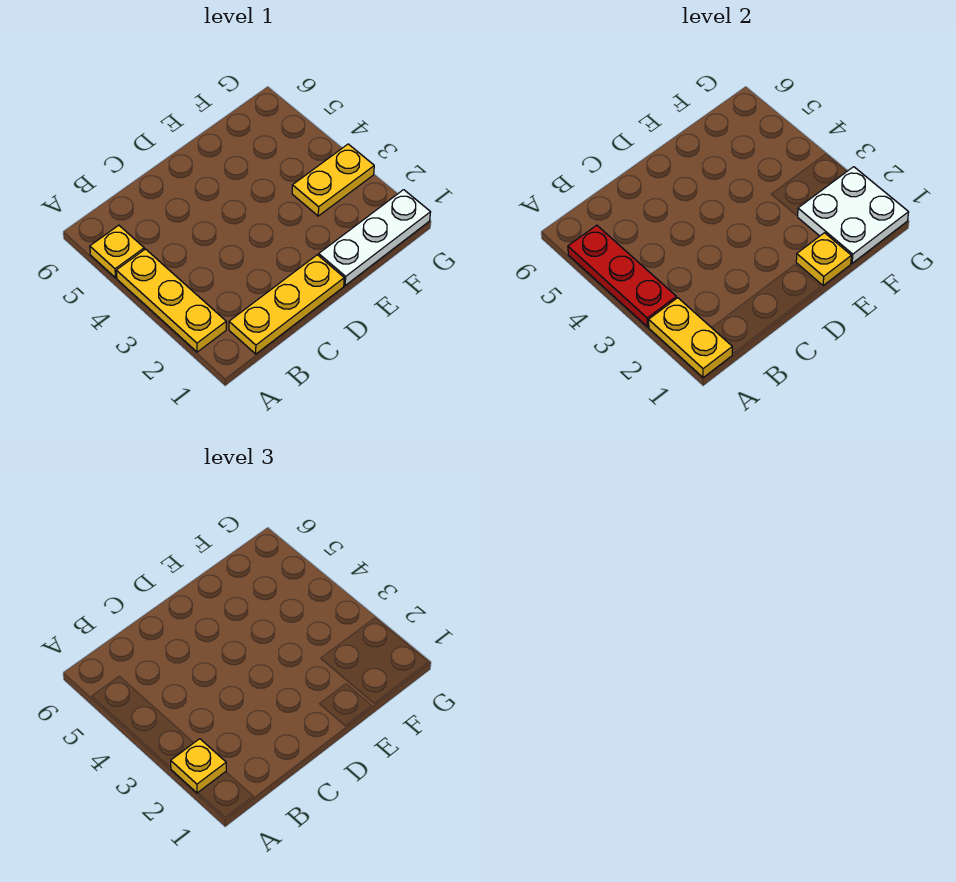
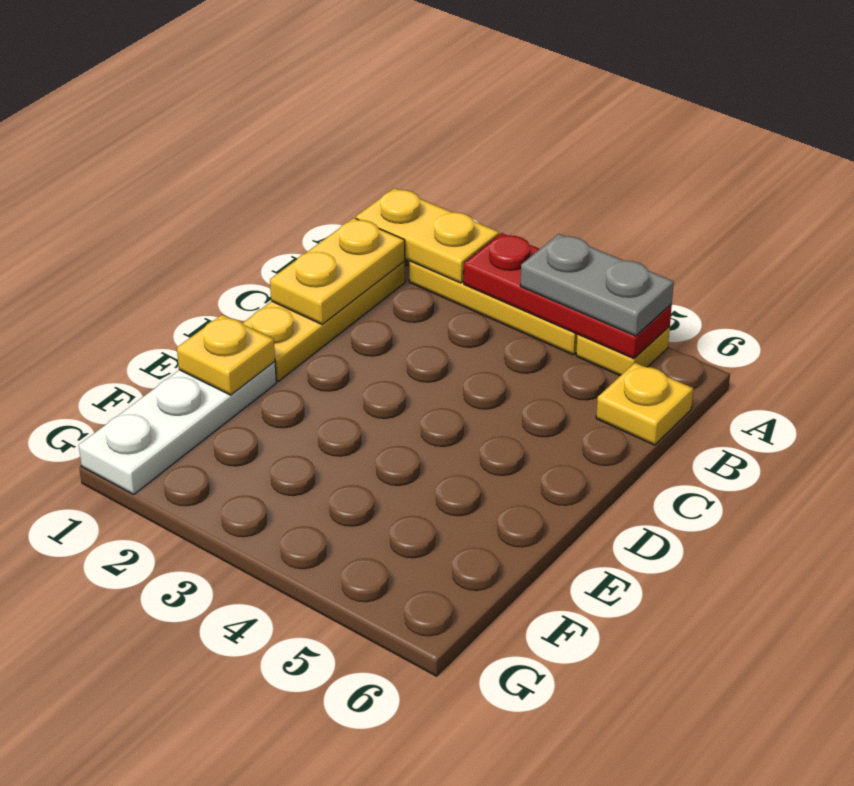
yellow 1x1 plate [171,739,226,793] -> yellow 1x1 plate moved to [596,363,693,445]
none -> grey 1x2 plate [520,234,674,336]
white 2x2 plate [797,167,909,263] -> none
yellow 1x2 plate [292,144,374,216] -> yellow 1x2 plate moved to [270,218,405,324]

